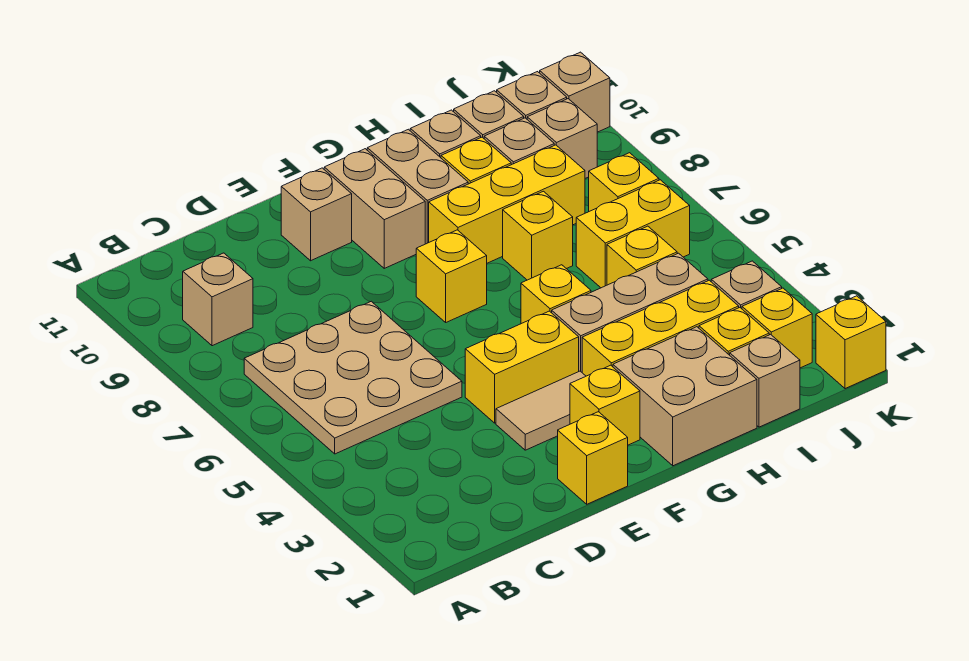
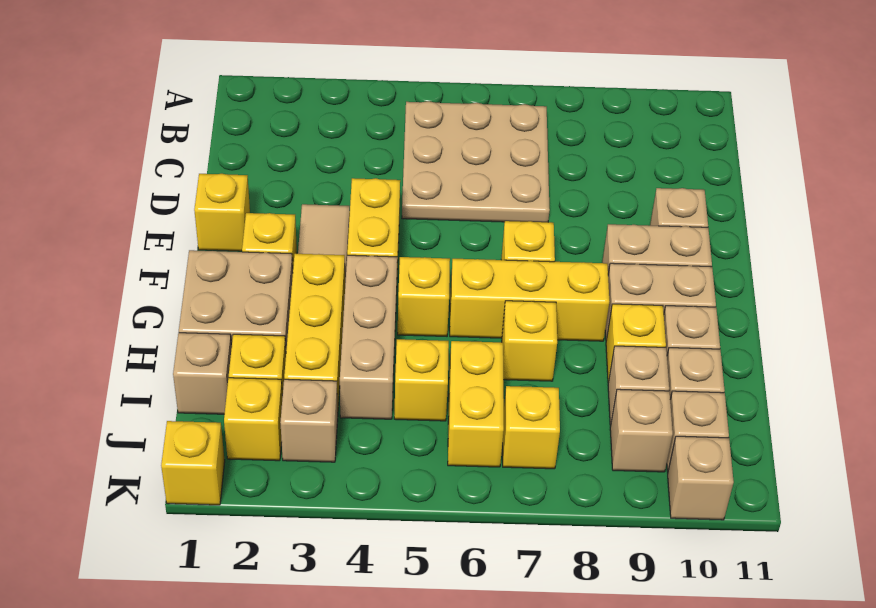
tan 1x1 brick [183,253,253,346] -> none
yellow 1x3 brick [429,145,585,263] -> yellow 1x3 brick turned to [450,259,609,341]

